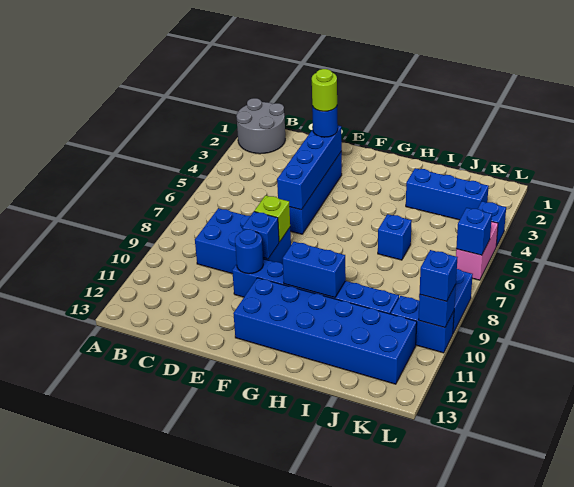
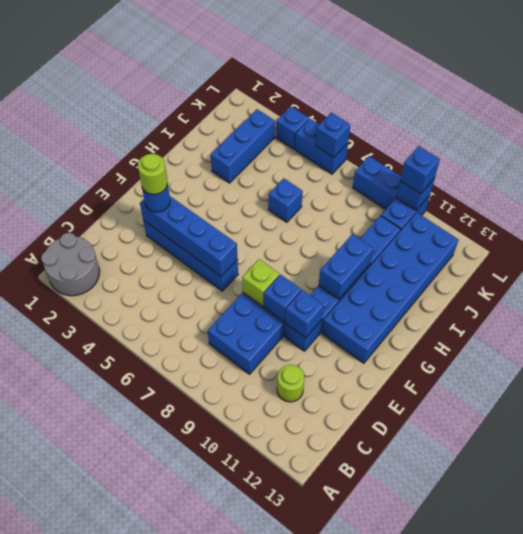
none -> lime 1x1 round brick [277,365,304,402]
blue 1x1 round brick [235,229,263,274] -> blue 1x1 brick [285,290,324,338]
pink 1x2 brick [456,221,498,280] -> blue 1x2 brick [295,119,348,174]

